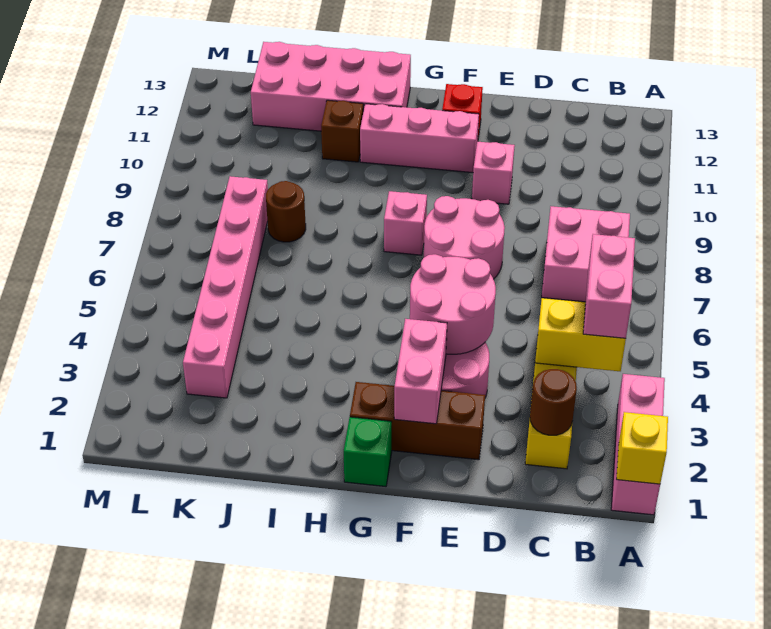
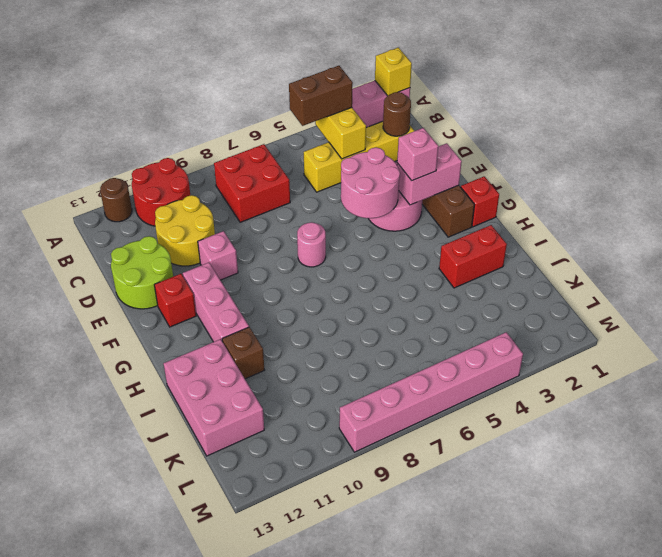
none -> red 2x2 round brick [132,158,190,226]
pink 1x2 brick [583,234,635,338] -> brown 1x2 brick [289,66,353,126]
pink 2x2 brick [542,206,630,302] -> red 2x2 brick [214,144,290,222]
none -> yellow 2x2 round brick [155,195,215,266]
none -> lime 2x2 round brick [111,236,173,309]
pink 2x2 round brick [424,196,505,279] -> pink 1x1 round brick [297,222,326,267]
green 1x1 brick [344,417,392,486] -> red 1x1 brick [461,176,499,227]
pink 1x1 brick [384,191,427,255] -> pink 1x1 brick moved to [397,128,439,181]
pink 2x4 brick [251,42,411,131] -> pink 2x3 brick [164,339,264,456]
none -> red 1x2 brick [439,225,507,288]
brown 1x1 round brick [266,181,306,242] -> brown 1x1 round brick moved to [100,178,132,222]
pink 1x6 brick [183,176,268,398] -> pink 1x6 brick moved to [339,332,523,452]

